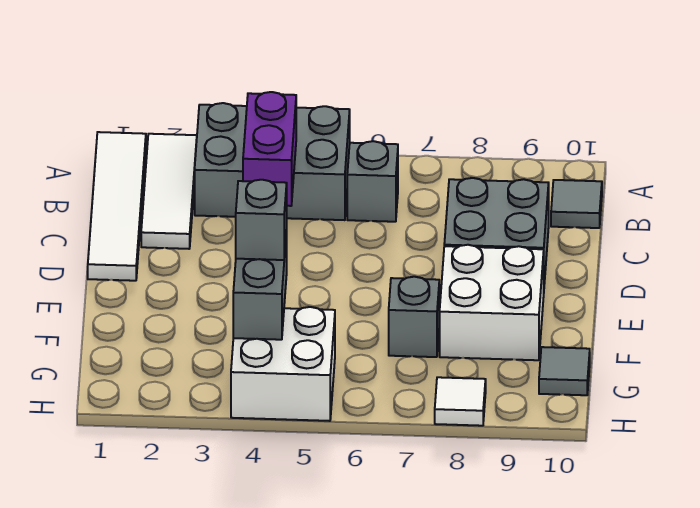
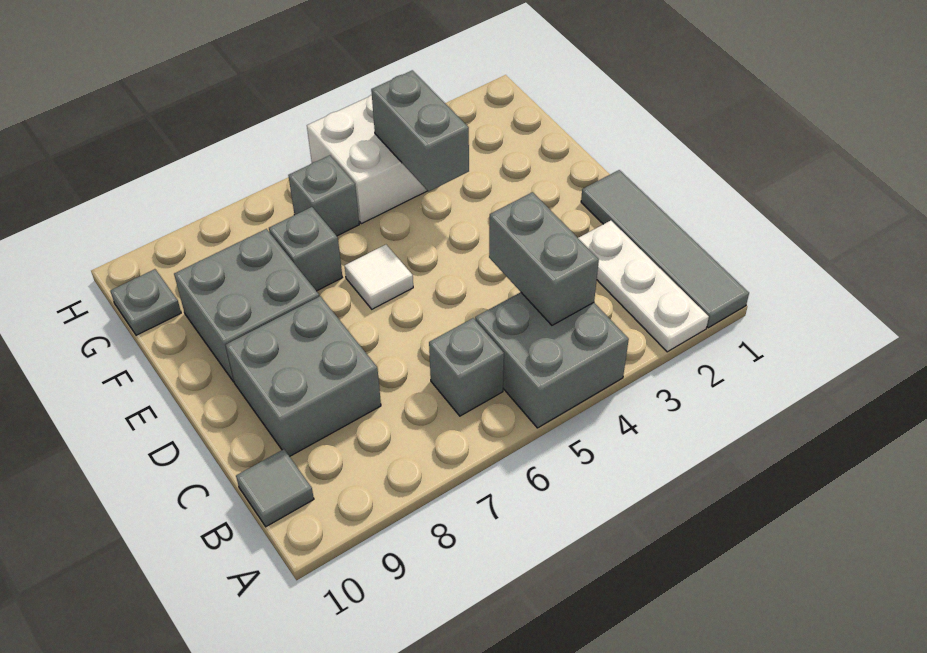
white 1x4 tile [88,132,146,281] -> grey 1x4 tile [581,170,749,328]
white 1x3 tile [141,134,197,249] -> white 1x3 plate [578,221,709,352]
grey 2x3 brick [195,103,350,220] -> grey 2x2 brick [475,292,629,428]
purple 1x2 brick [243,92,296,206] -> grey 1x2 brick [489,192,599,325]
white 2x2 brick [440,245,544,360] -> grey 2x2 brick [174,229,319,382]
grey 1x1 brick [236,180,287,260] -> grey 1x1 brick moved to [288,155,359,236]
grey 1x1 tile [539,347,590,395] -> grey 1x1 plate [111,269,181,335]
white 1x1 tile [435,377,486,426] -> white 1x1 tile moved to [345,245,413,309]

